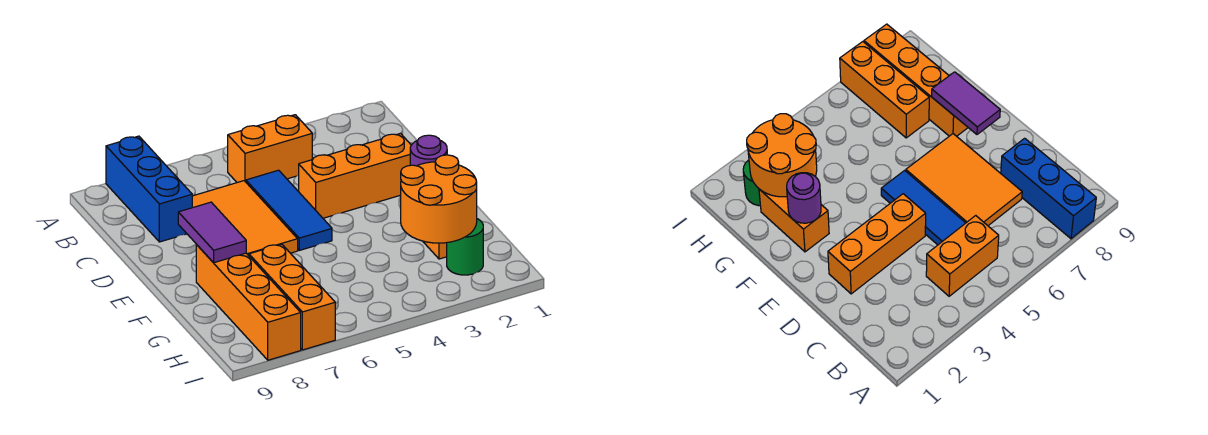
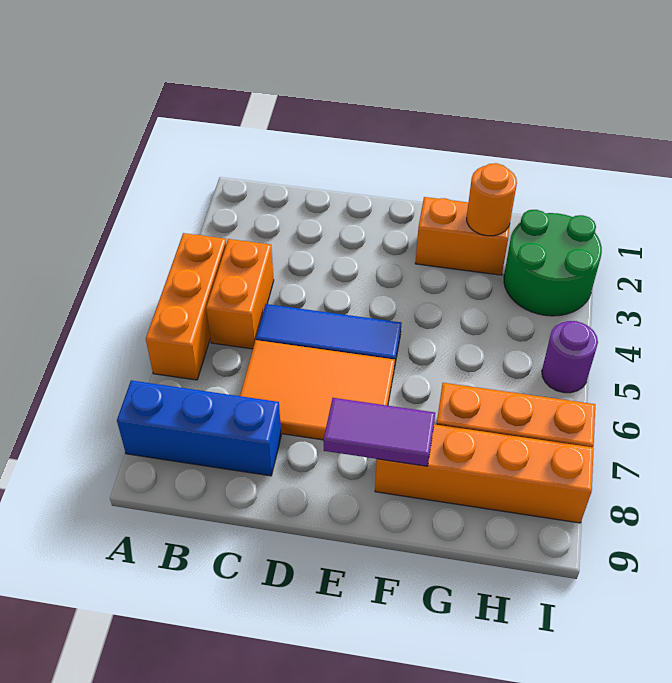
orange 1x3 brick [299,133,411,218] -> orange 1x3 brick moved to [146,233,226,380]
purple 1x1 round brick [410,135,447,166] -> purple 1x1 round brick moved to [542,321,598,393]
orange 2x2 round brick [401,155,477,243] -> orange 1x1 round brick [467,163,517,236]
green 1x1 round brick [447,219,483,275] -> green 2x2 round brick [504,210,602,316]

